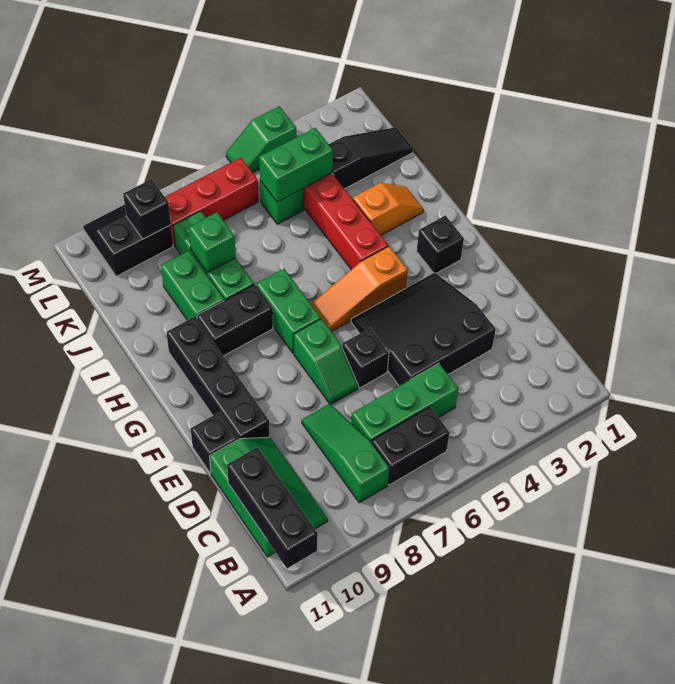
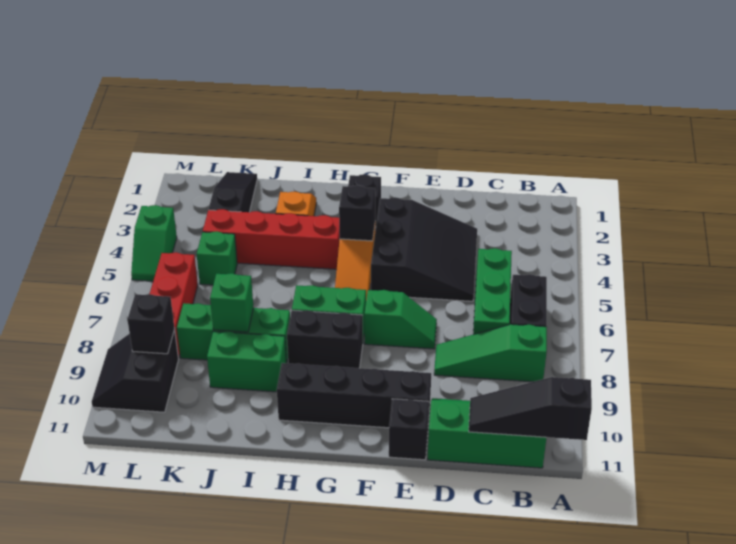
black 1x3 brick [227,447,318,568] -> black 1x3 slope [469,377,592,440]
black 3x3 slope [351,273,496,386] -> black 3x3 slope turned to [371,197,477,301]
black 1x1 brick [342,328,389,388] -> black 1x1 brick moved to [339,185,375,241]
black 1x2 brick [197,284,273,356] -> black 1x2 brick turned to [287,310,363,368]
green 1x2 brick [259,128,333,202] -> none

